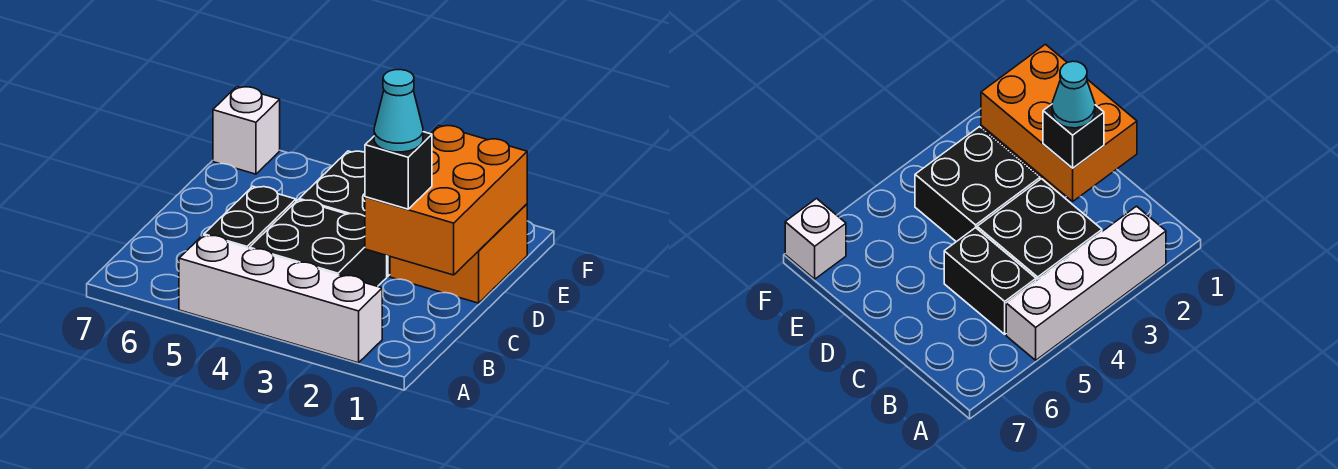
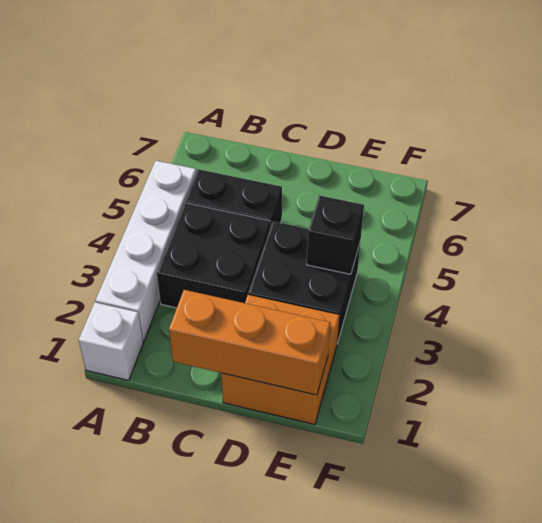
orange 2x3 brick [365,125,527,275] -> orange 1x3 brick [169,290,331,395]
black 1x1 brick [365,132,432,209] -> black 1x1 brick moved to [307,195,364,274]
cyan 1x1 cone [374,70,423,152] -> none
white 1x1 brick [213,87,280,174] -> white 1x1 brick moved to [79,302,143,380]

